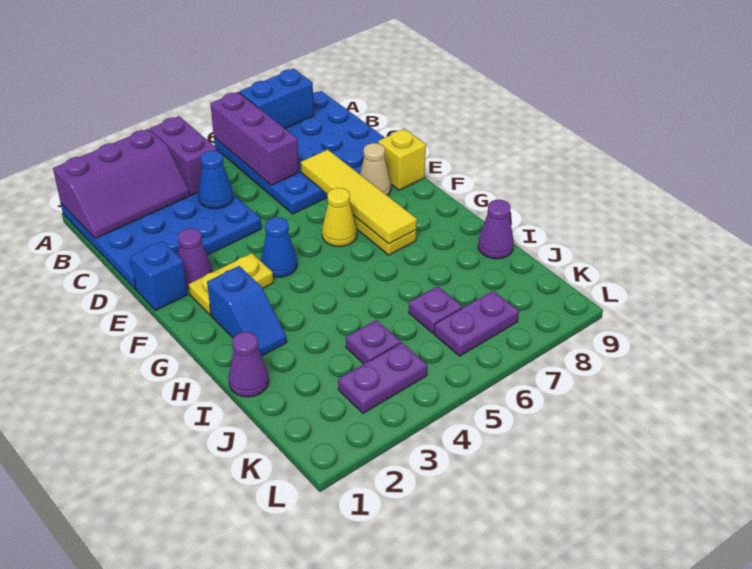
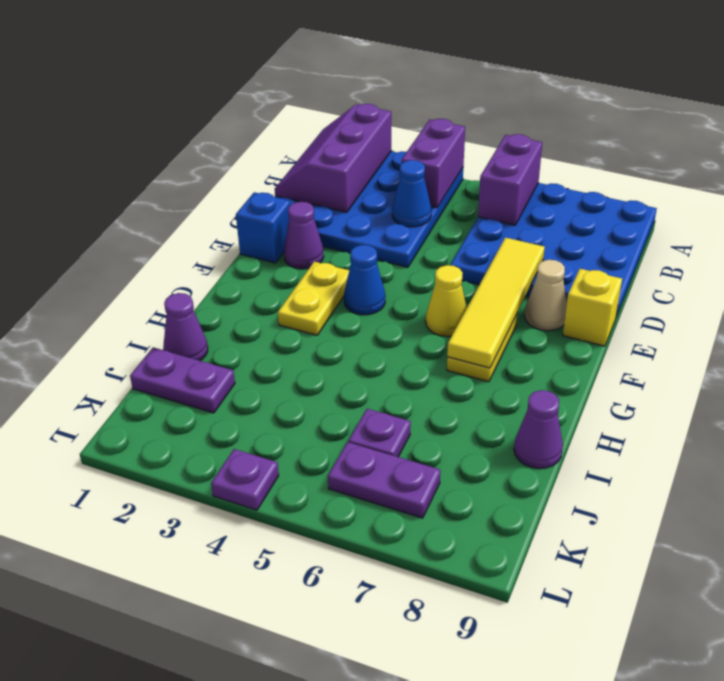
purple 2x3 slope [53,129,190,239] -> purple 2x3 slope turned to [275,104,391,212]
purple 1x3 brick [210,92,299,185] -> purple 1x2 brick [478,134,542,225]
blue 1x2 brick [239,69,314,128] -> none
yellow 1x2 plate [189,253,273,315] -> yellow 1x2 plate turned to [278,262,349,335]
blue 1x2 slope [207,266,287,356] -> none
purple 1x1 plate [346,320,401,364] -> purple 1x1 plate moved to [211,449,279,510]
purple 1x2 plate [338,343,427,413] -> purple 1x2 plate moved to [130,347,235,413]

